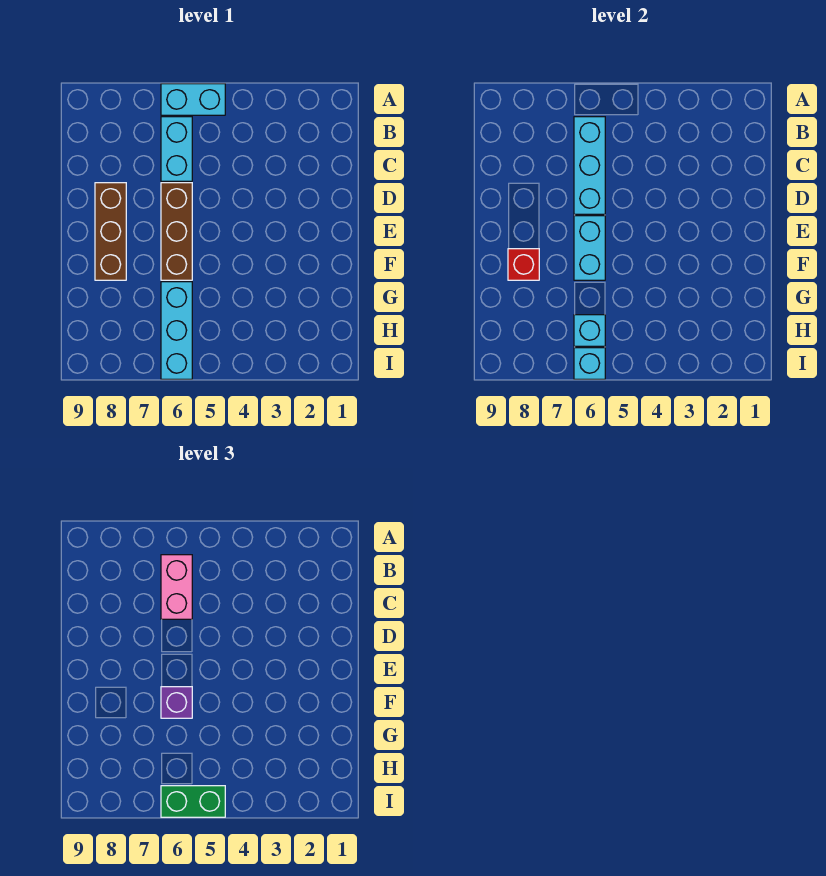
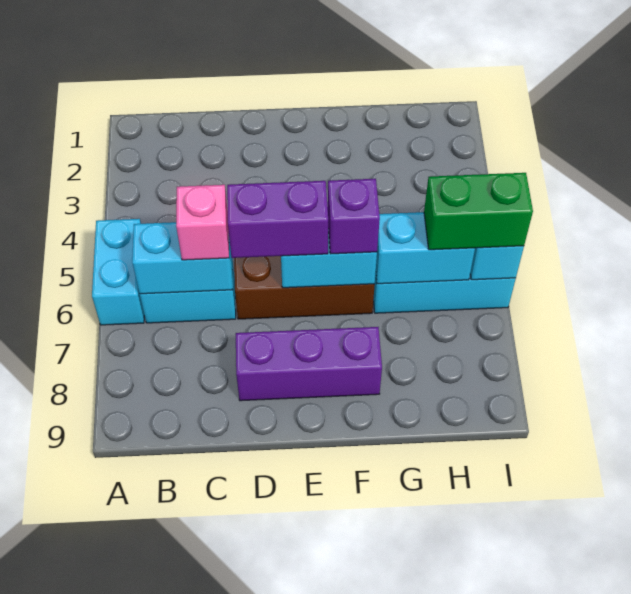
cyan 1x3 brick [574,117,605,214] -> cyan 1x2 brick [132,222,232,294]
pink 1x2 brick [161,555,192,619] -> pink 1x1 brick [176,185,229,260]
none -> purple 1x2 brick [227,181,328,258]
brown 1x3 brick [95,183,126,280] -> purple 1x3 brick [236,327,382,401]
red 1x1 brick [508,249,539,280] -> none
cyan 1x1 brick [574,315,605,346] -> cyan 1x2 brick [376,212,475,284]
green 1x2 brick [161,786,225,817] -> green 1x2 brick turned to [424,173,533,250]

